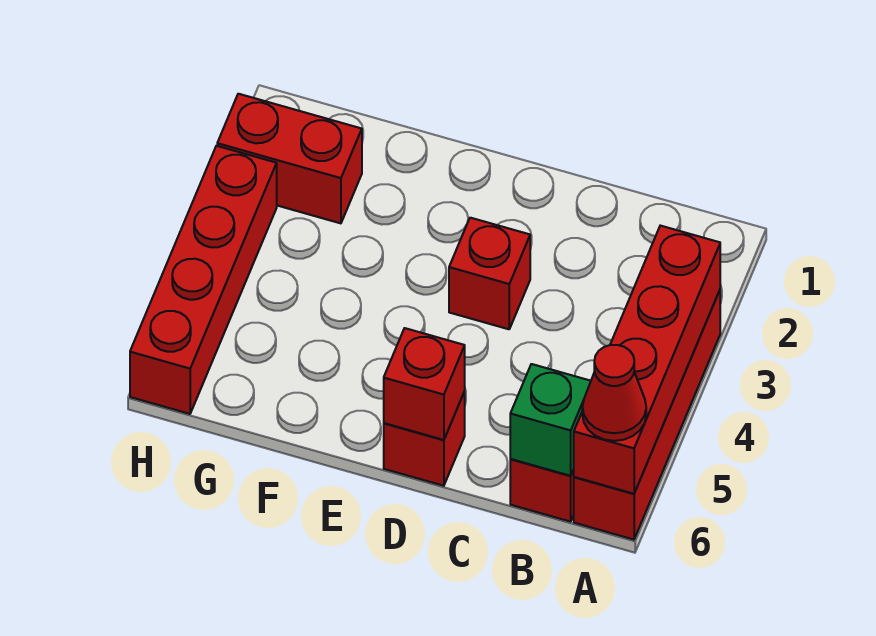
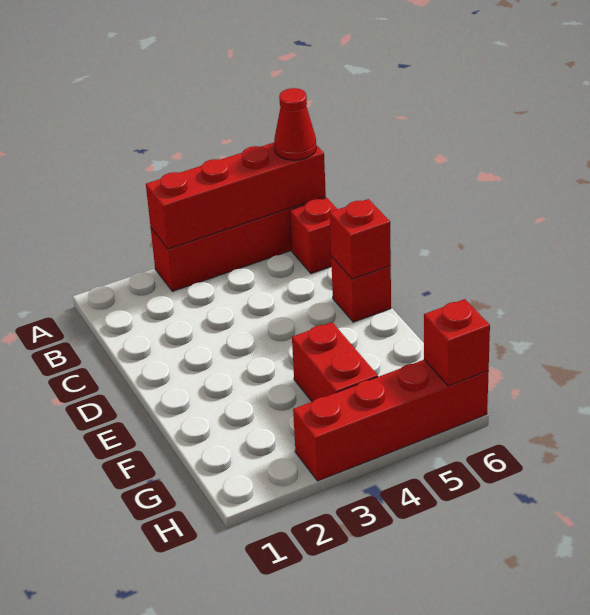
green 1x1 brick [510,364,591,476] -> none
red 1x1 brick [449,218,530,329] -> red 1x1 brick moved to [424,299,490,386]
red 1x2 brick [217,94,362,223] -> red 1x2 brick moved to [292,322,378,402]

